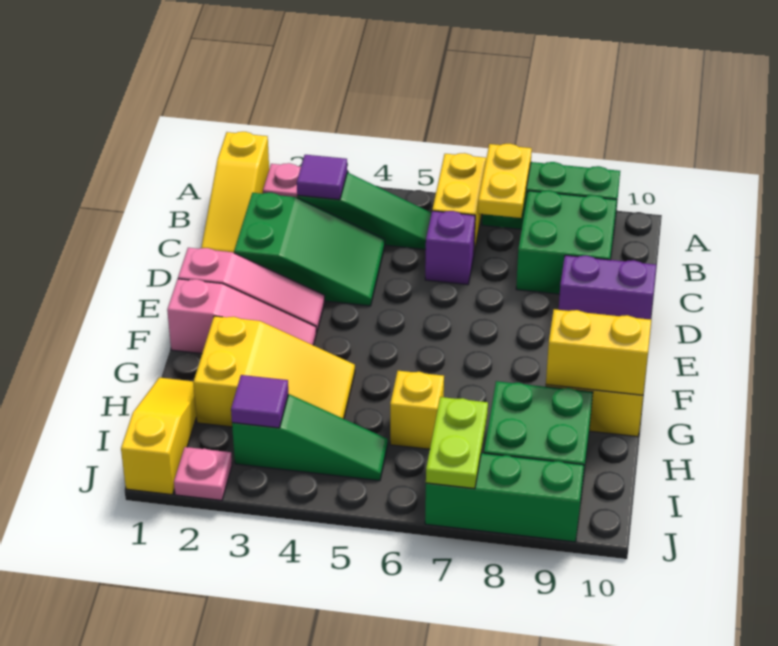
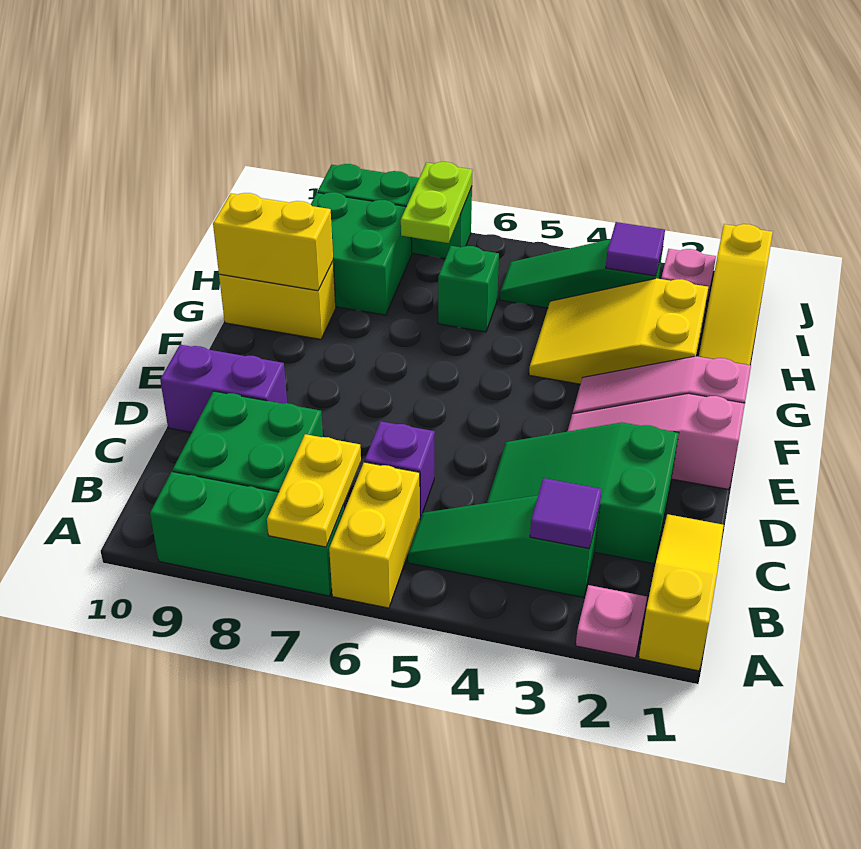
yellow 1x1 brick [390,371,444,449] -> green 1x1 brick [438,246,499,332]

